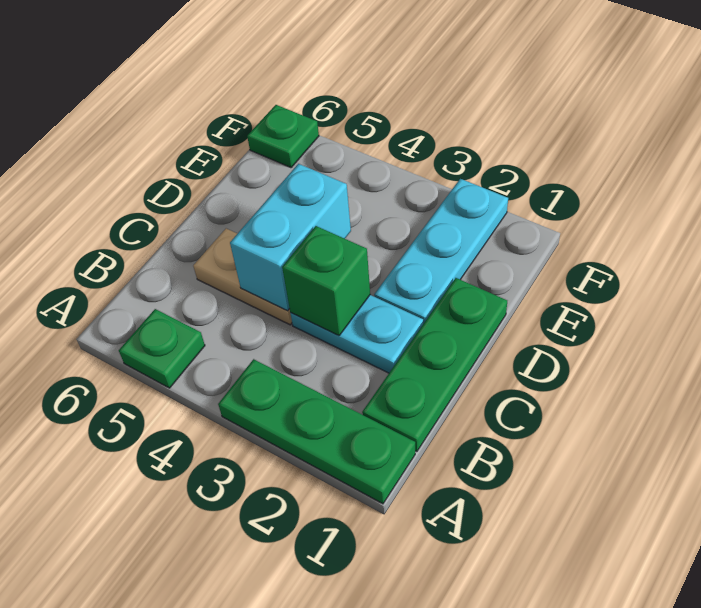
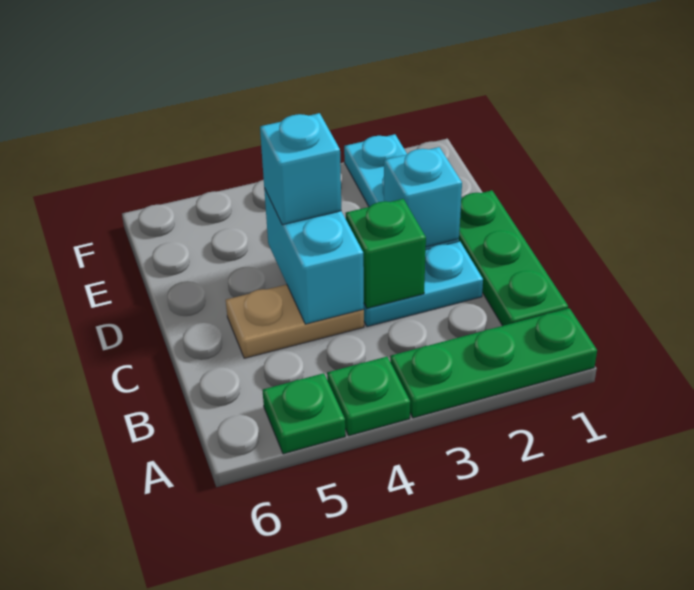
none -> cyan 1x1 brick [384,147,462,247]
none -> cyan 1x1 brick [260,113,341,225]
green 1x1 plate [247,105,319,168] -> green 1x1 plate moved to [327,357,410,436]

